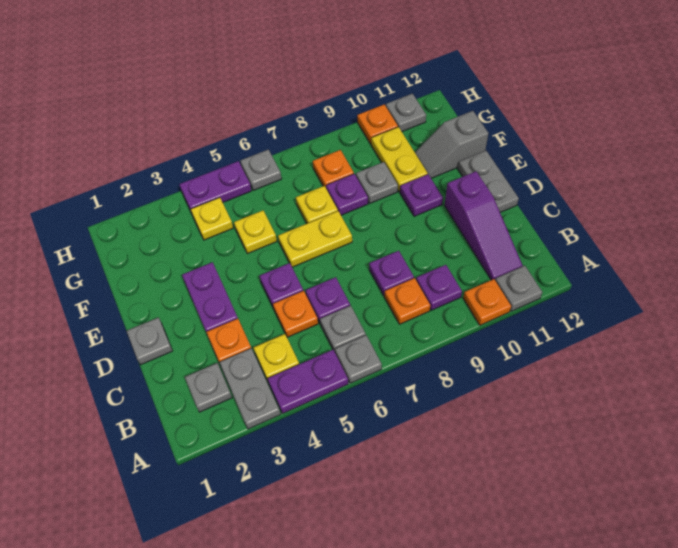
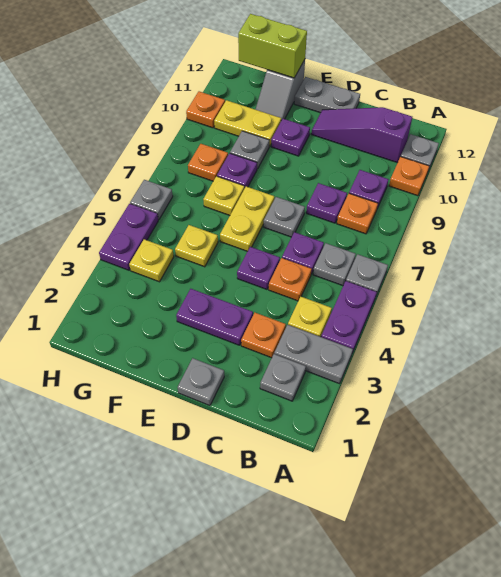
purple 1x3 slope [444,171,523,280] -> purple 1x3 slope turned to [311,107,412,163]
none -> lime 1x2 brick [238,14,307,78]
grey 1x1 plate [386,94,426,131] -> grey 1x1 plate moved to [264,197,305,237]

